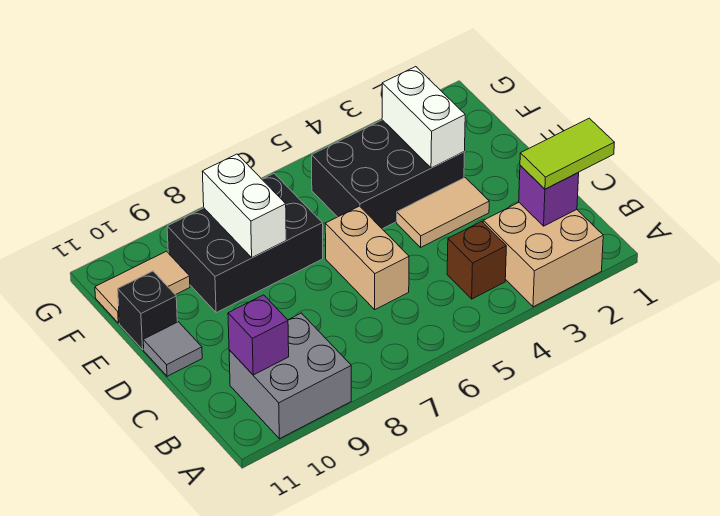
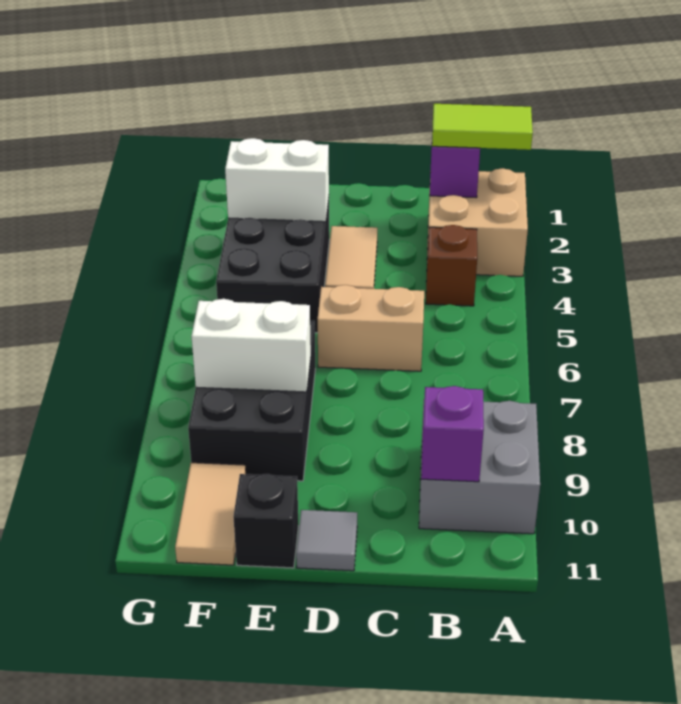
lime 1x2 tile [520,118,614,189] -> lime 1x2 tile turned to [432,104,533,150]

